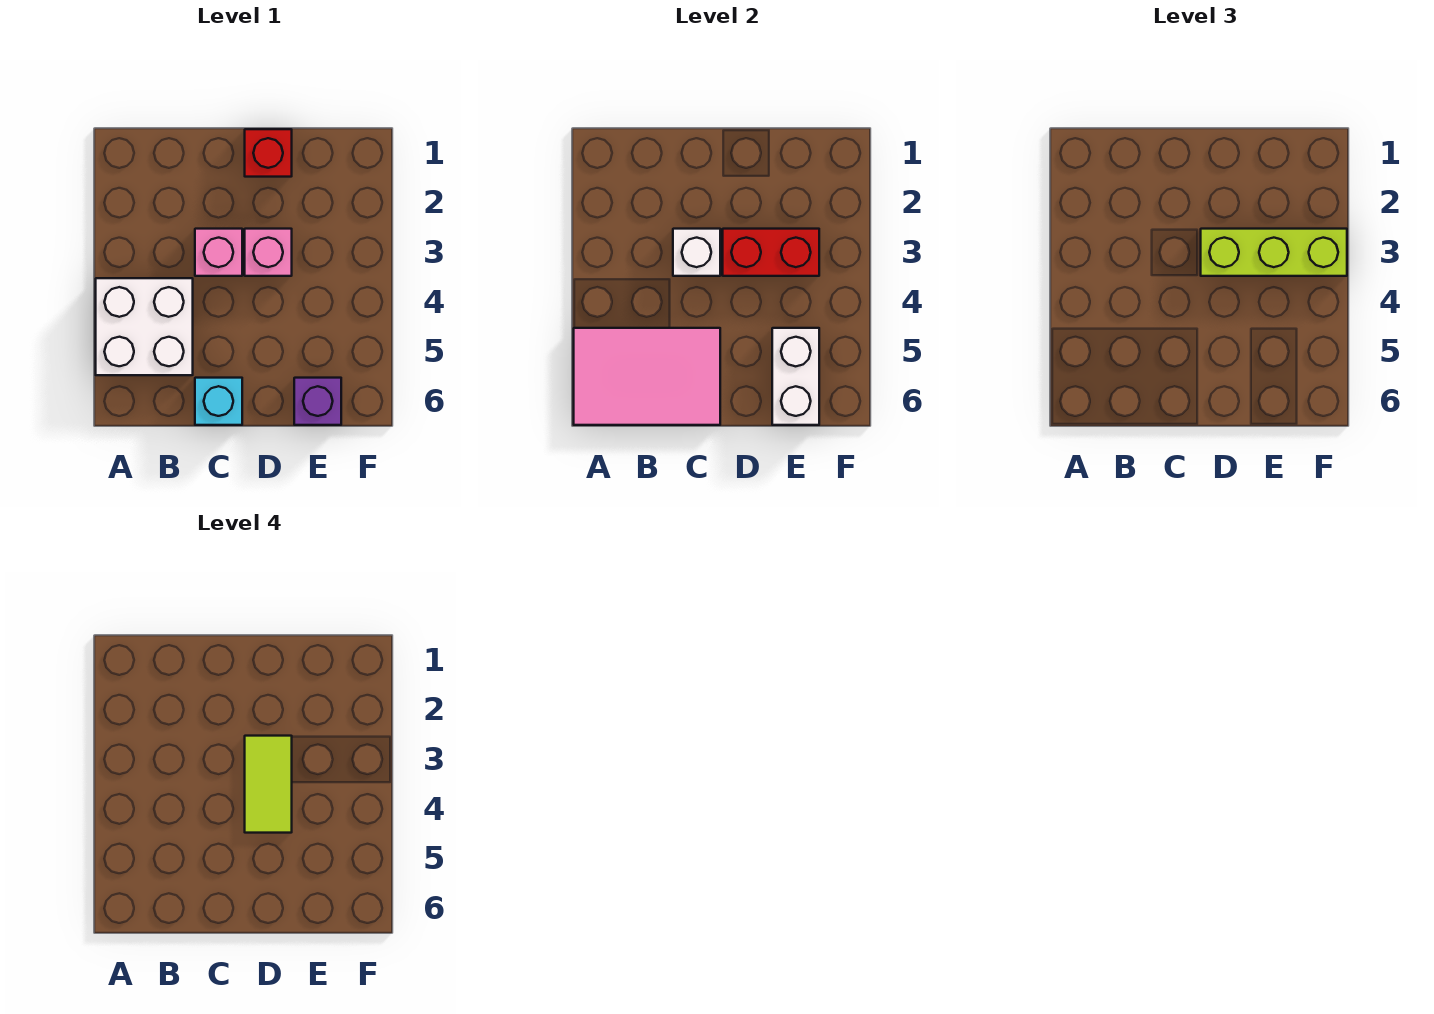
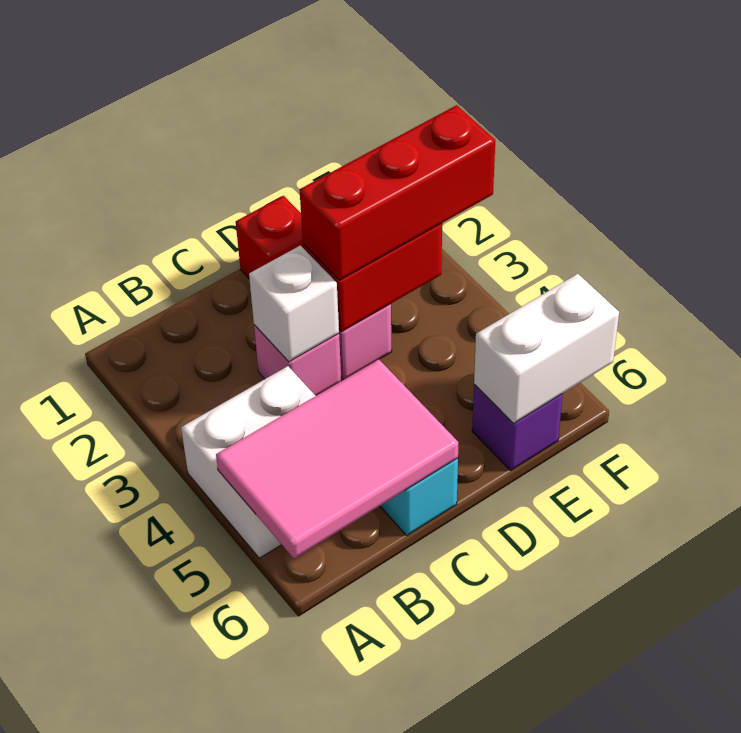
lime 1x3 brick [1201,229,1347,276] -> red 1x3 brick [300,105,495,280]
lime 1x2 tile [245,736,292,833] -> none
white 1x2 brick [772,328,819,425] -> white 1x2 brick turned to [474,274,619,423]

